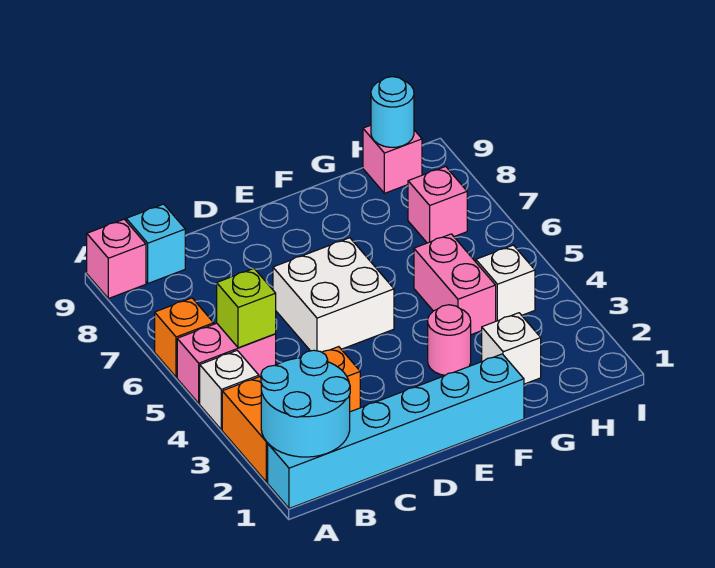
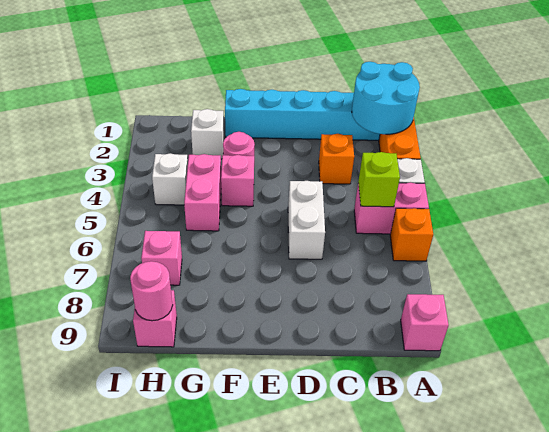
cyan 1x1 brick [126,204,185,283] -> none
white 2x2 brick [273,238,394,352] -> white 1x2 brick [288,181,325,259]
none -> pink 1x1 brick [221,155,254,206]
cyan 1x1 round brick [371,77,414,147] -> pink 1x1 round brick [130,261,173,321]

